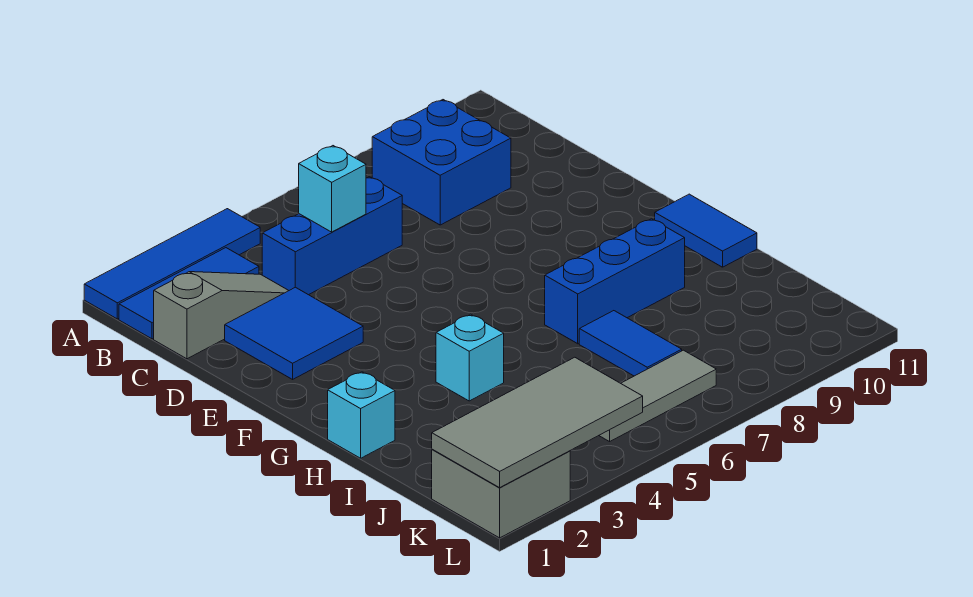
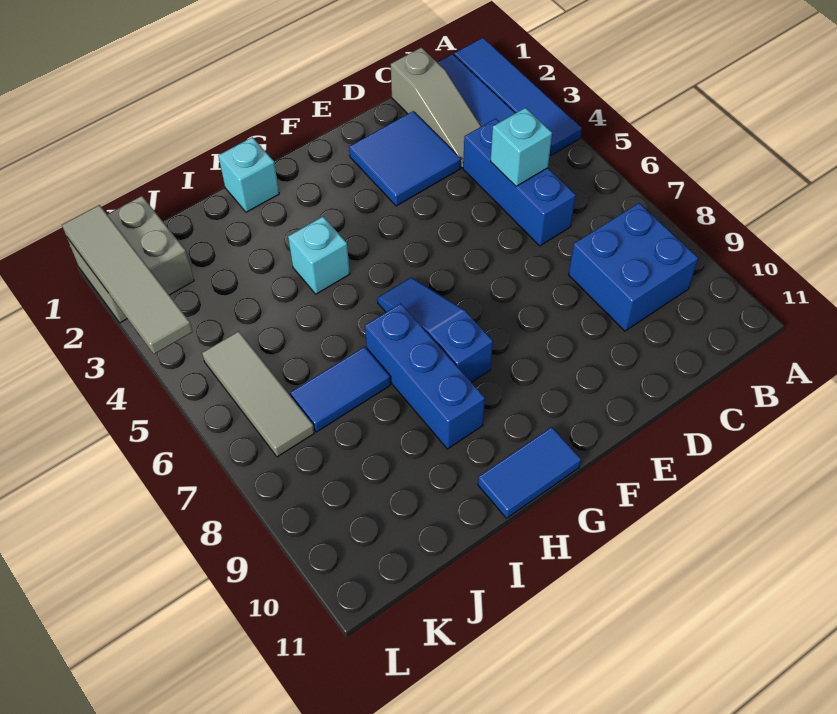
none -> blue 1x3 slope [377,277,493,382]
grey 2x4 tile [432,357,643,488] -> grey 1x4 tile [62,205,193,354]

